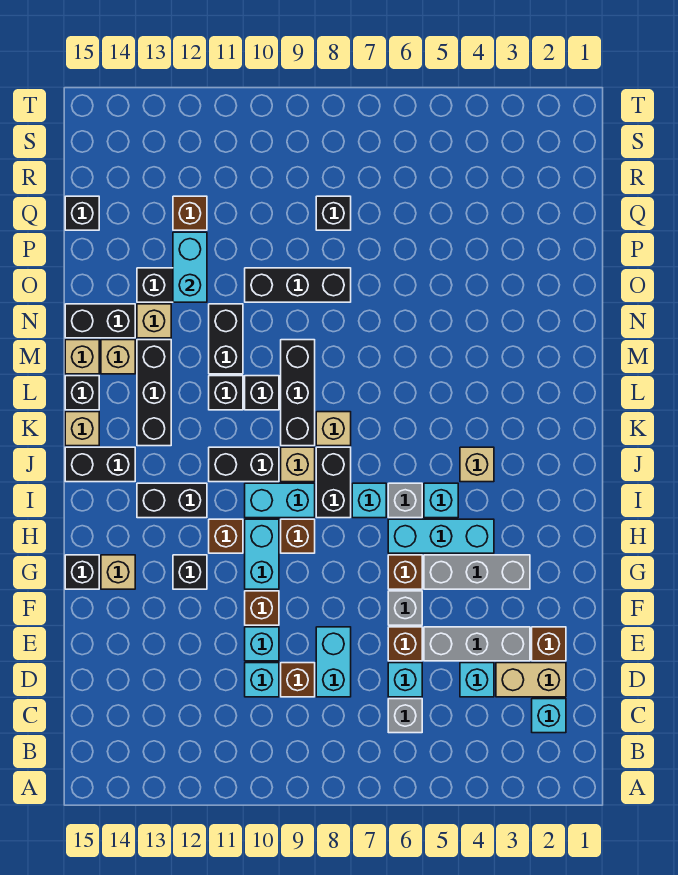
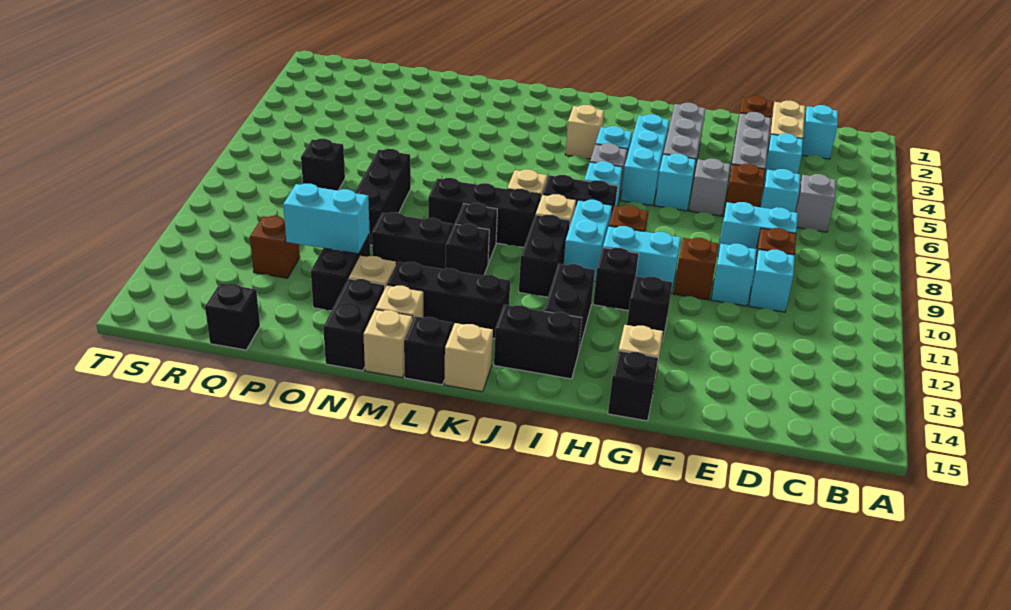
brown 1x1 brick [388,555,422,589] -> cyan 1x1 brick [655,153,696,211]
brown 1x1 brick [209,519,243,553] -> black 1x1 brick [593,248,639,311]
black 1x2 brick [65,447,135,482] -> black 1x2 brick turned to [494,305,582,379]

